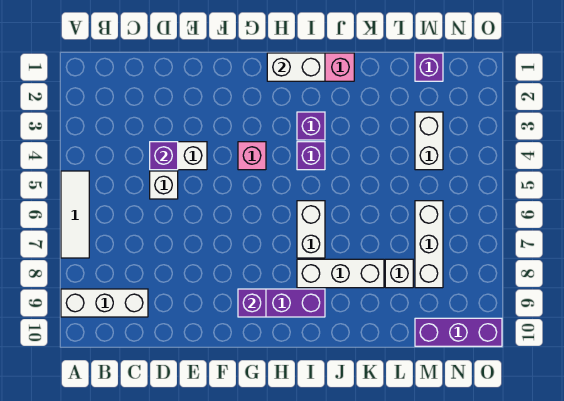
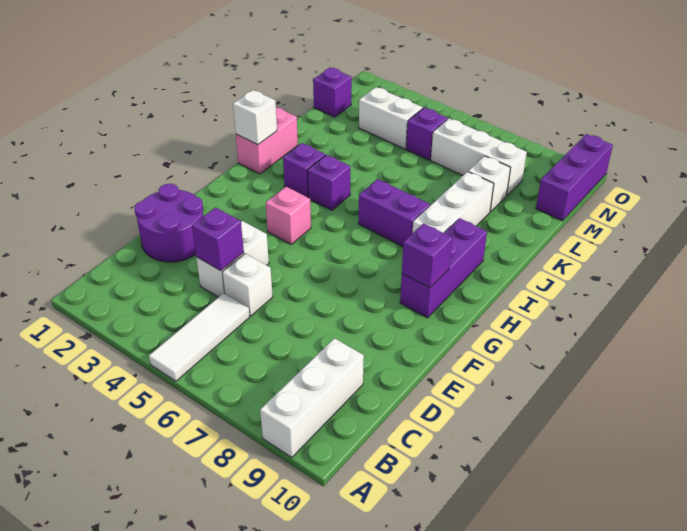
white 1x3 tile [61,171,89,258] -> white 1x3 tile turned to [149,293,250,381]
none -> purple 2x2 round brick [134,184,203,262]
white 1x2 brick [267,53,325,81] -> white 1x1 brick [233,90,277,145]
white 1x2 brick [297,201,325,258] -> purple 1x2 brick [358,179,430,246]
none -> purple 1x1 brick [406,108,448,160]

